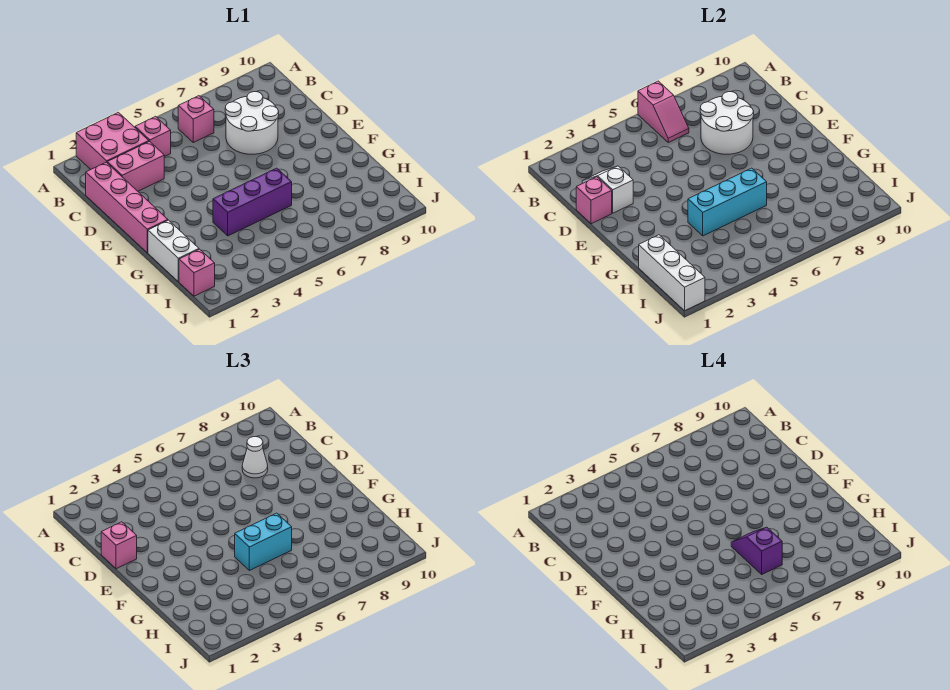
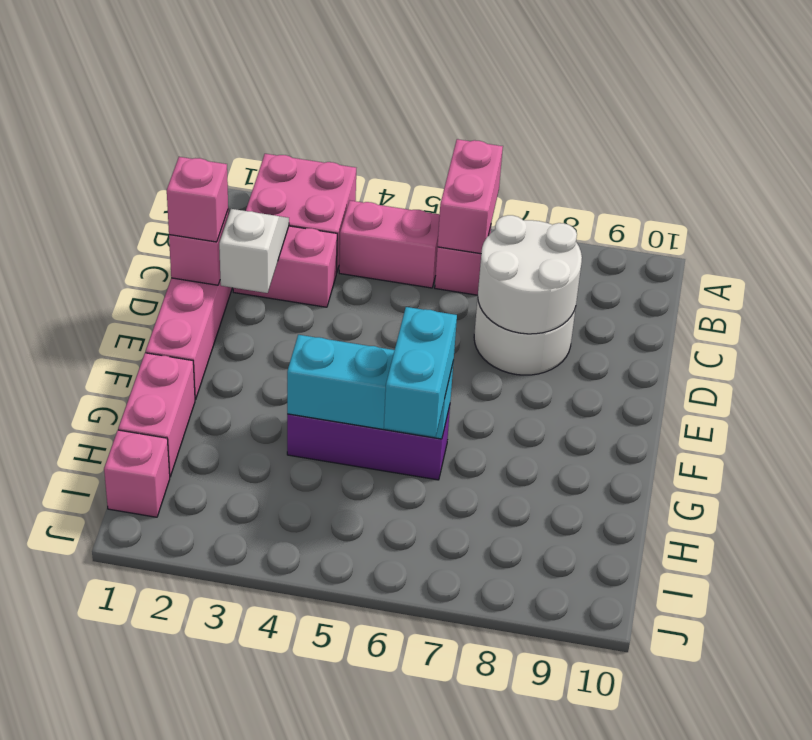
pink 1x2 slope [638,81,689,142] -> pink 1x2 brick [438,139,503,254]
pink 1x1 brick [135,116,171,157] -> pink 1x2 brick [339,201,440,288]
white 1x1 cone [242,437,268,478] -> none
white 1x2 brick [148,220,199,282] -> pink 1x2 brick [118,353,195,477]
cyan 1x2 brick [235,513,292,571] -> cyan 1x2 brick turned to [384,307,457,437]
purple 1x2 slope [731,527,782,574] -> none
white 1x3 brick [639,235,705,311] -> none

